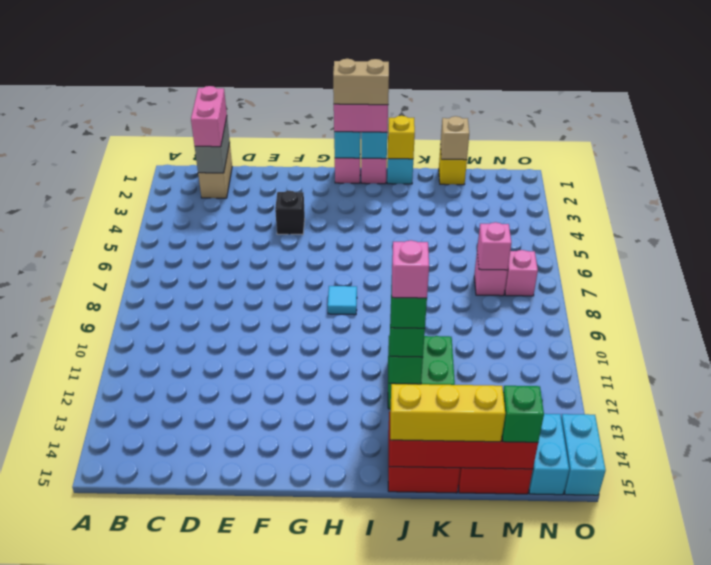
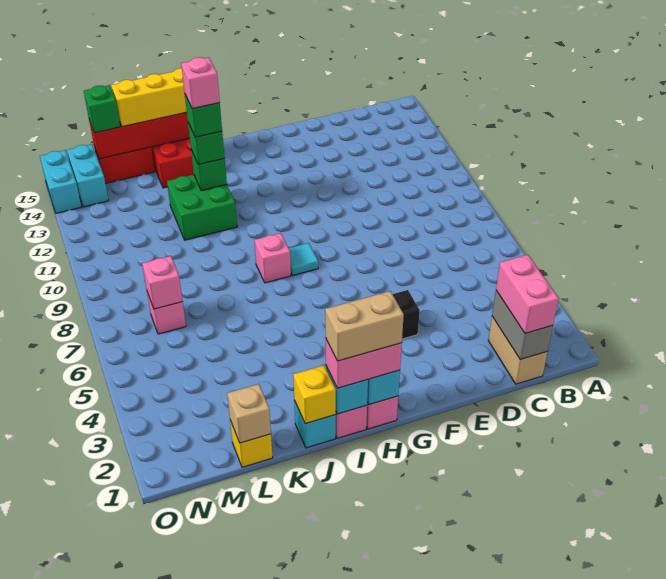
pink 1x1 brick [505,250,538,296] -> pink 1x1 brick moved to [254,233,291,283]

